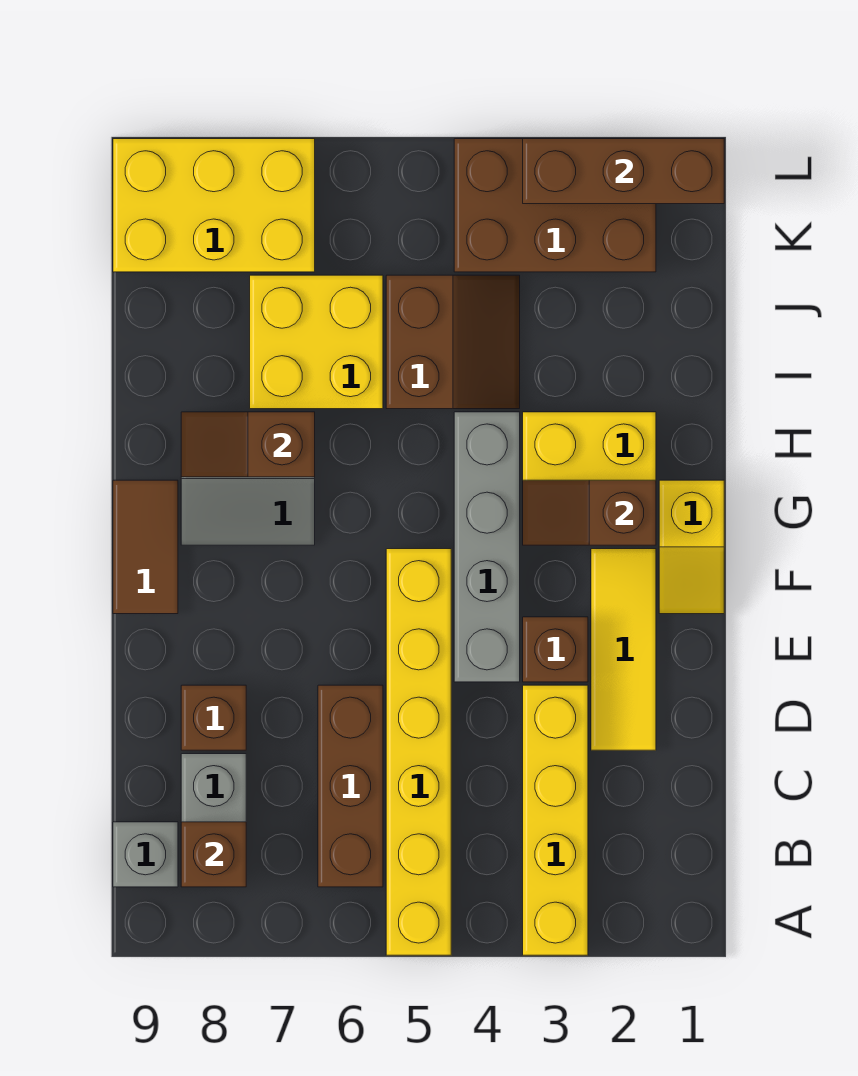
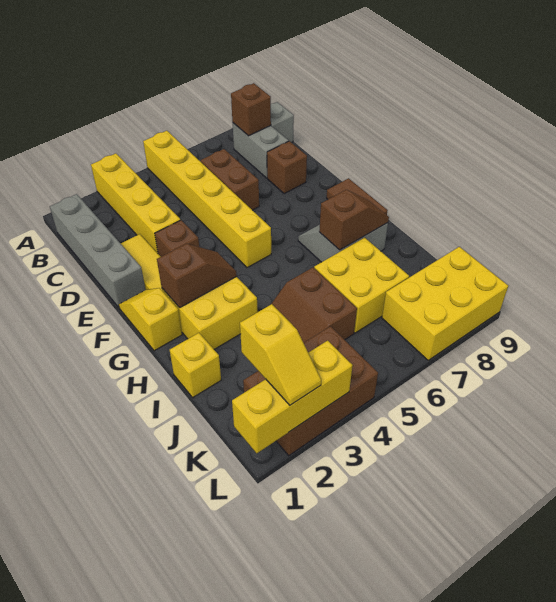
brown 1x3 brick [318,685,383,887] -> brown 1x2 brick [201,149,259,210]
grey 1x4 brick [454,412,520,682] -> grey 1x4 brick moved to [50,194,146,307]
none -> yellow 1x1 brick [170,333,221,397]
none -> yellow 1x2 slope [240,304,321,405]
brown 1x3 brick [523,139,724,204] -> yellow 1x3 brick [232,341,353,453]

